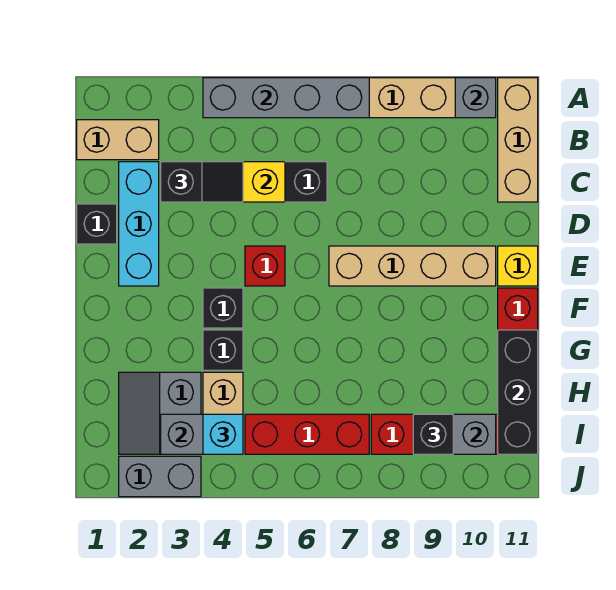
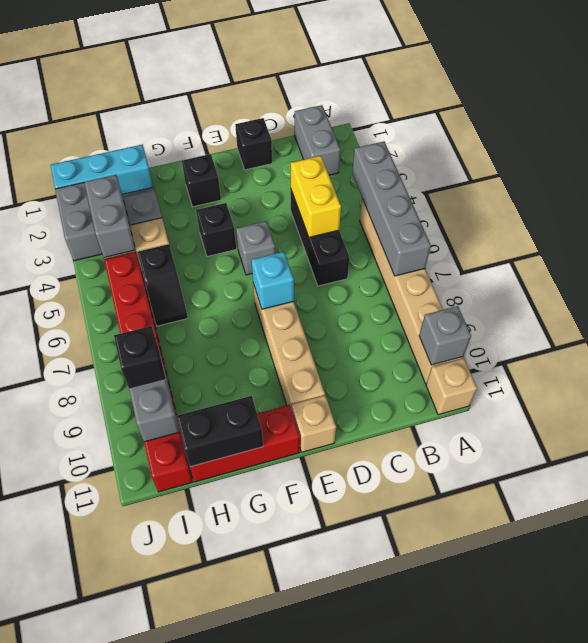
tan 1x3 brick [498,78,538,202] -> tan 1x1 brick [426,358,477,415]
tan 1x2 brick [77,120,159,160] -> grey 1x2 brick [294,105,340,175]
cyan 1x3 brick [119,162,159,286] -> cyan 1x3 brick moved to [50,145,153,194]
black 1x2 slope [161,162,243,202] -> black 1x2 slope moved to [138,244,188,326]
red 1x1 brick [245,246,285,286] -> grey 1x1 brick [236,221,275,275]
yellow 1x1 brick [498,246,538,286] -> tan 1x1 brick [292,395,336,452]
black 1x1 brick [203,330,243,370] -> black 1x1 brick moved to [182,154,221,207]
black 1x3 brick [498,330,538,454] -> black 1x2 brick [177,396,263,467]
cyan 1x1 brick [203,414,243,454] -> cyan 1x1 brick moved to [251,252,294,309]

